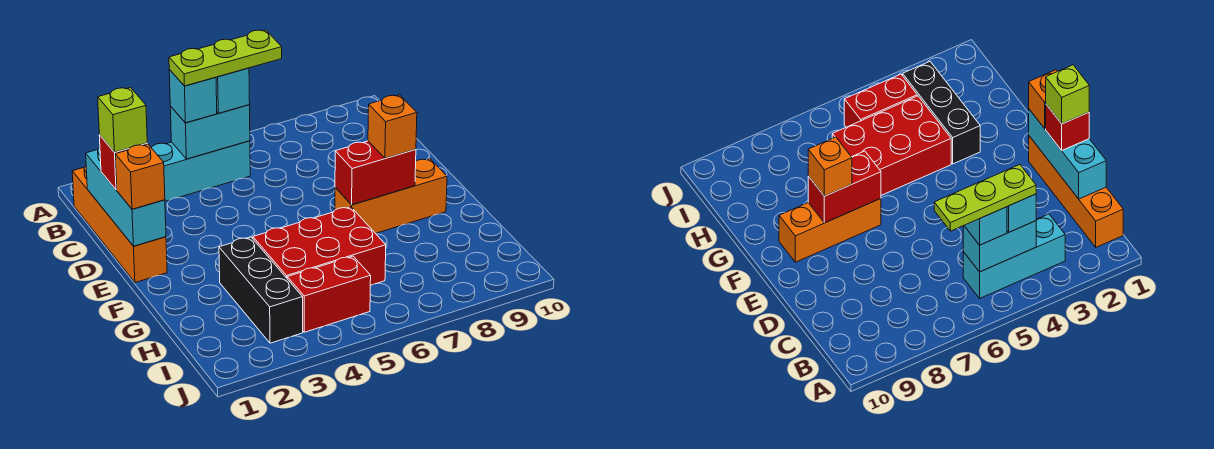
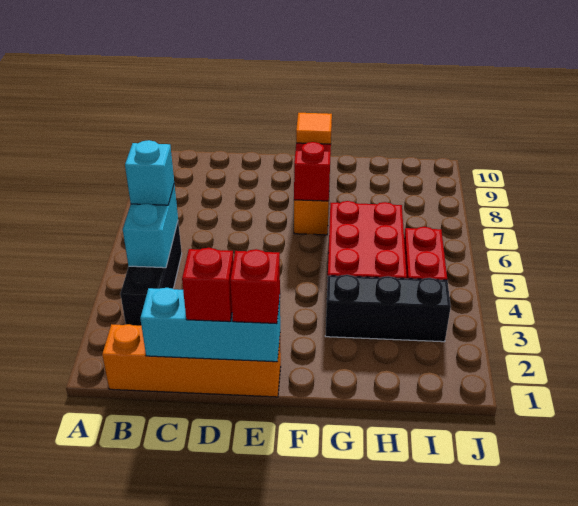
cyan 1x3 brick [152,141,250,201] -> black 1x3 brick [120,222,182,326]
cyan 1x1 brick [169,70,217,123] -> none
lime 1x3 plate [169,30,282,86] -> none
lime 1x1 brick [98,88,147,152] -> none
orange 1x1 brick [115,144,165,209] -> red 1x1 brick [230,249,280,324]
orange 1x1 brick [368,95,417,158] -> orange 1x1 tile [296,113,332,144]

